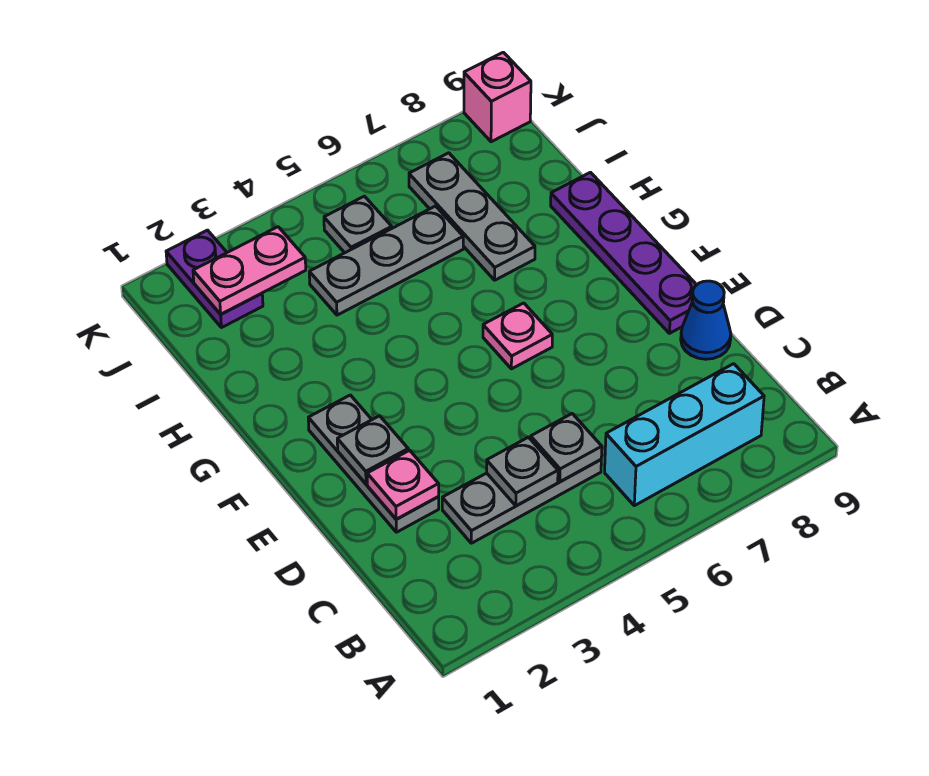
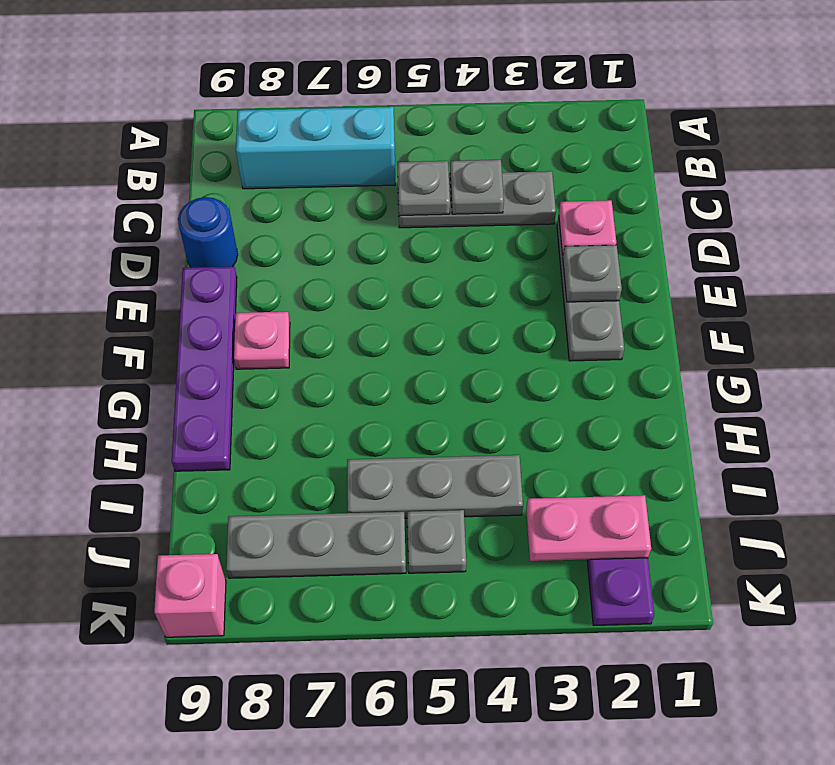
blue 1x1 cone [681,281,731,359] -> blue 1x1 round brick [178,197,238,268]
pink 1x1 plate [483,303,552,369] -> pink 1x1 plate moved to [234,312,290,369]
grey 1x3 plate [409,153,535,280] -> grey 1x3 plate turned to [226,512,406,578]

